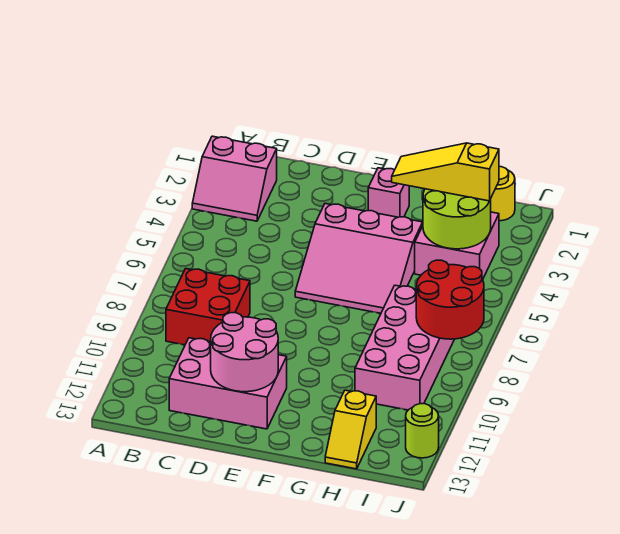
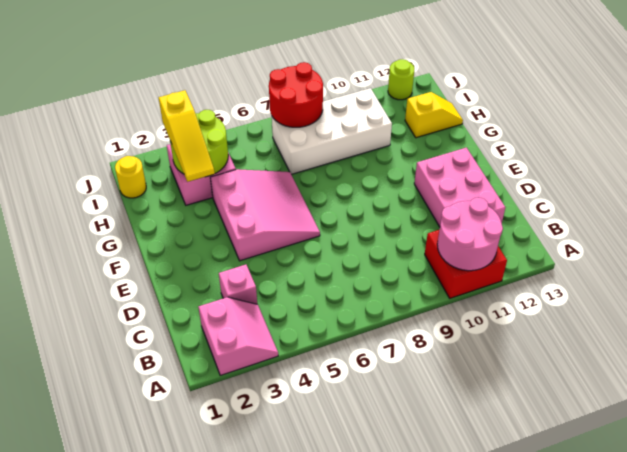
red 2x2 brick [166,269,250,345] -> red 2x2 brick moved to [425,230,507,298]
pink 2x2 round brick [211,313,278,392] -> pink 2x2 round brick moved to [437,198,503,271]
pink 1x1 brick [368,168,409,217] -> pink 1x1 brick moved to [219,265,257,304]
pink 2x4 brick [355,285,454,410] -> white 2x4 brick [272,88,392,174]

